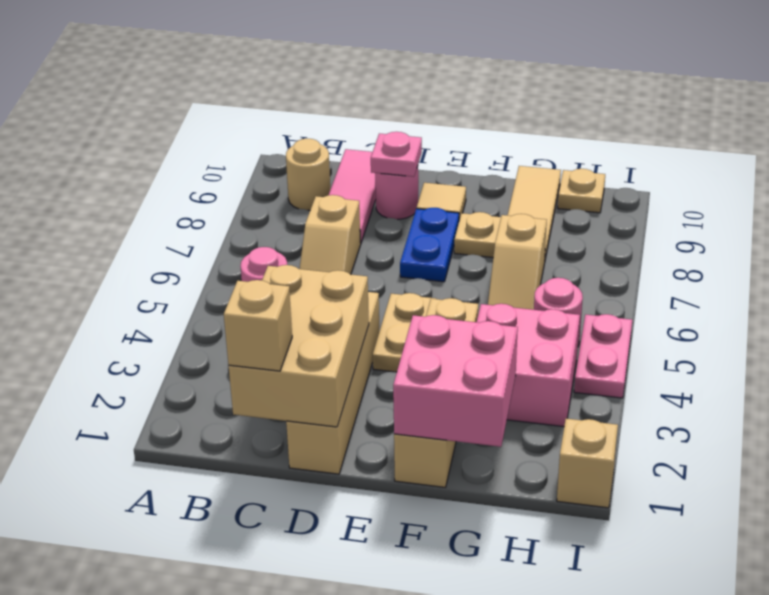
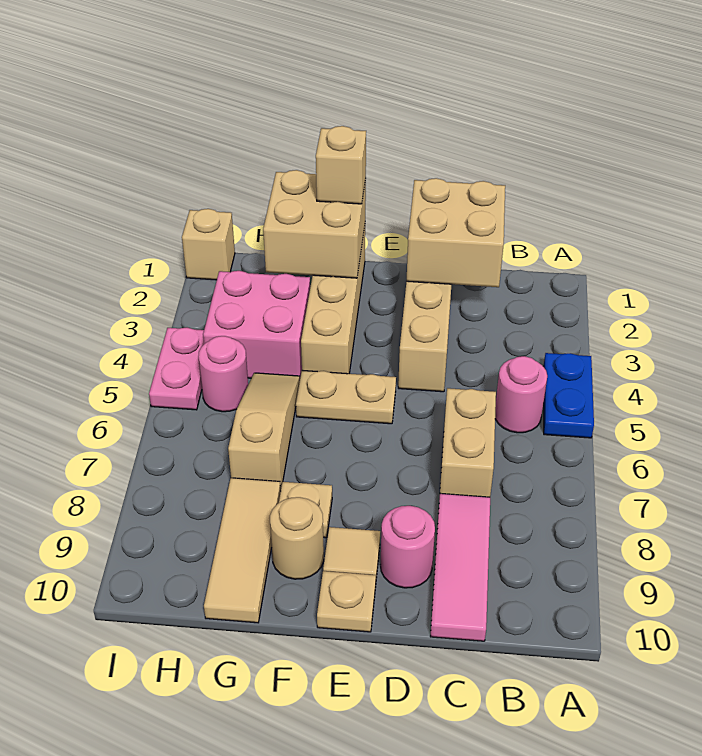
tan 1x1 round brick [286,139,330,210] -> tan 1x1 round brick moved to [270,497,324,579]
tan 2x3 brick [229,265,369,427] -> tan 2x2 brick [407,178,505,287]
tan 1x1 brick [224,280,292,371] -> tan 1x1 brick moved to [316,126,366,204]
tan 1x2 slope [300,195,361,274] -> tan 1x2 brick [440,388,496,497]
pink 1x1 plate [371,132,422,177] -> none
tan 1x2 plate [373,293,436,372] -> tan 1x2 plate turned to [296,370,396,424]
blue 1x2 plate [400,208,459,282] -> blue 1x2 plate moved to [543,353,594,438]
pink 2x2 brick [393,315,518,447] -> tan 2x2 brick [263,170,366,278]
tan 1x2 slope [488,214,547,310] -> tan 1x3 slope [228,373,300,491]
tan 1x1 plate [558,169,605,213] -> tan 1x1 plate moved to [317,571,376,632]

